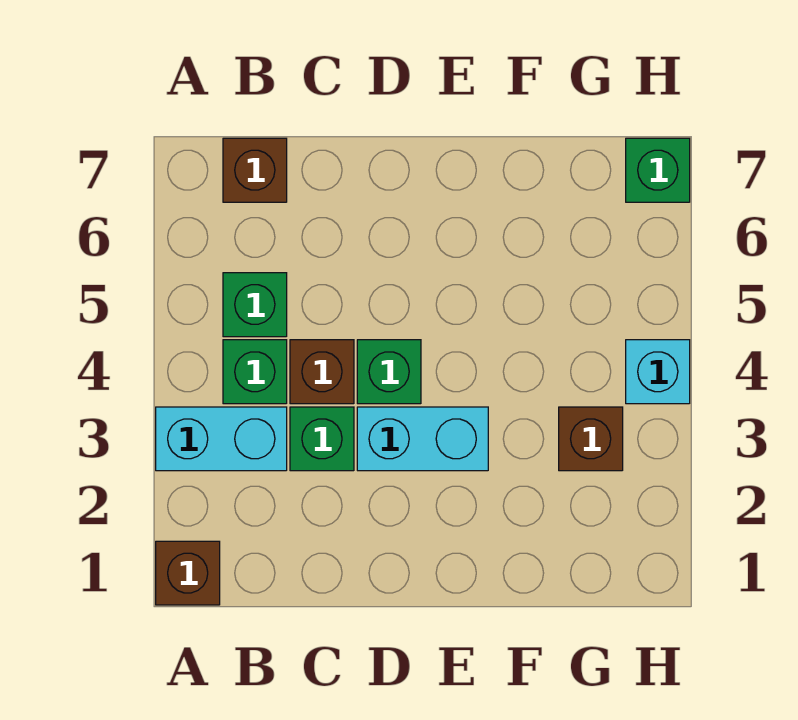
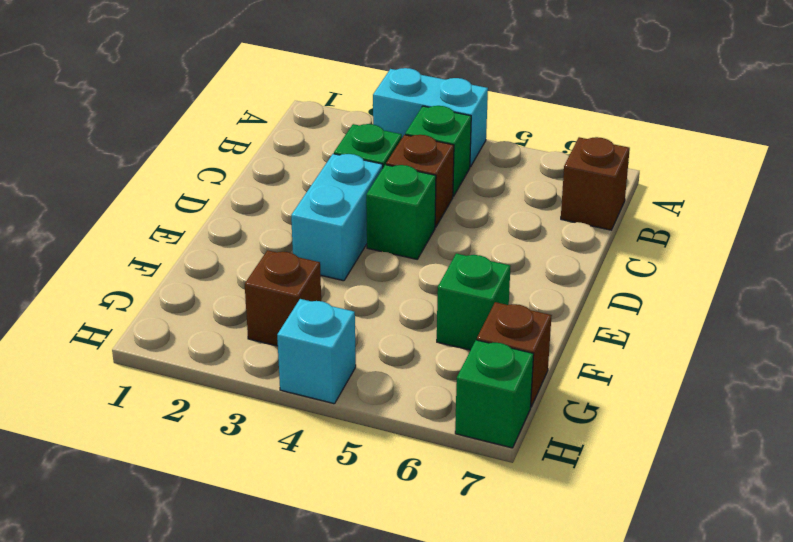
brown 1x1 brick [156,541,220,605] -> brown 1x1 brick moved to [477,302,552,407]
cyan 1x2 brick [156,407,287,471] -> cyan 1x2 brick turned to [373,68,488,167]
green 1x1 brick [223,273,287,337] -> green 1x1 brick moved to [437,253,511,350]

